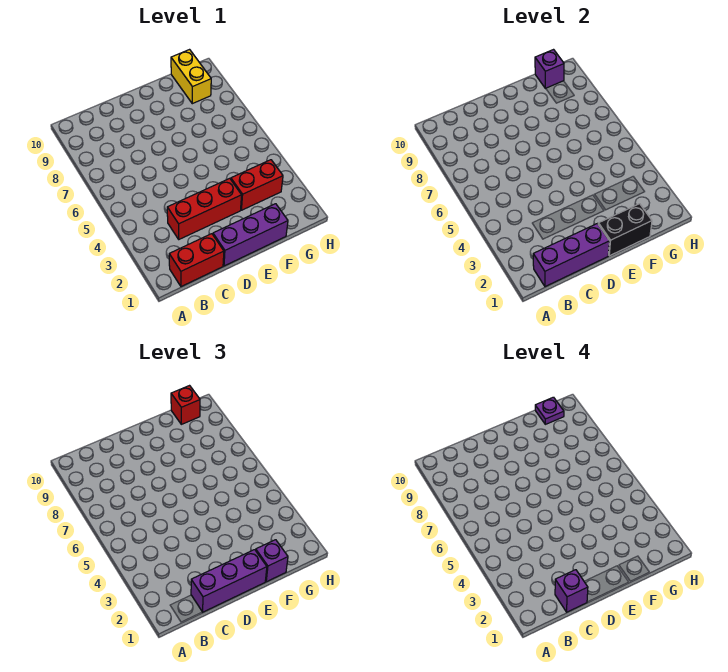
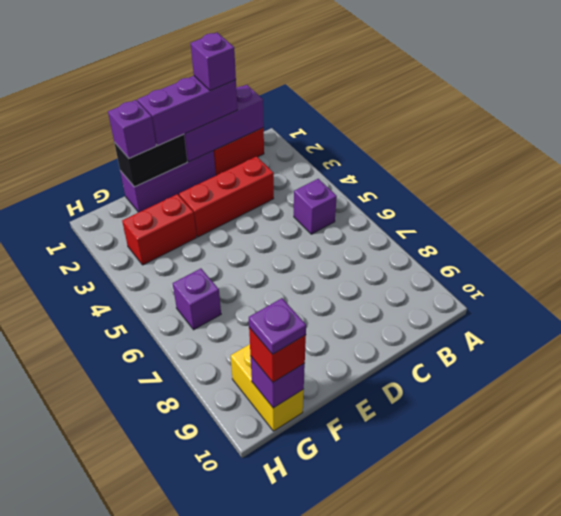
none -> purple 1x1 brick [294,179,337,234]
none -> purple 1x1 brick [173,268,221,330]

